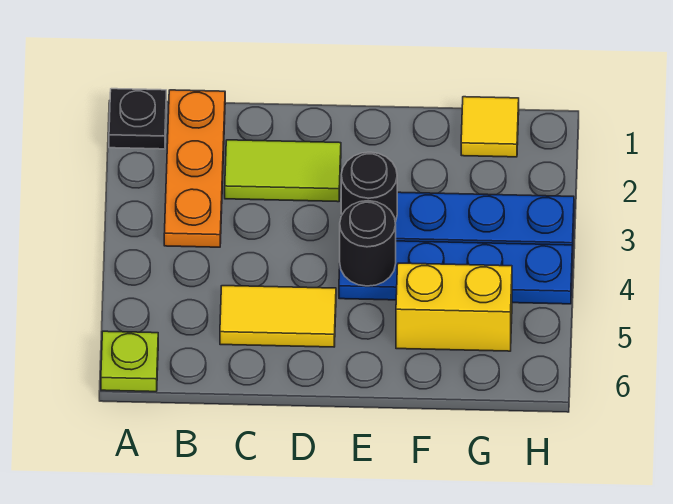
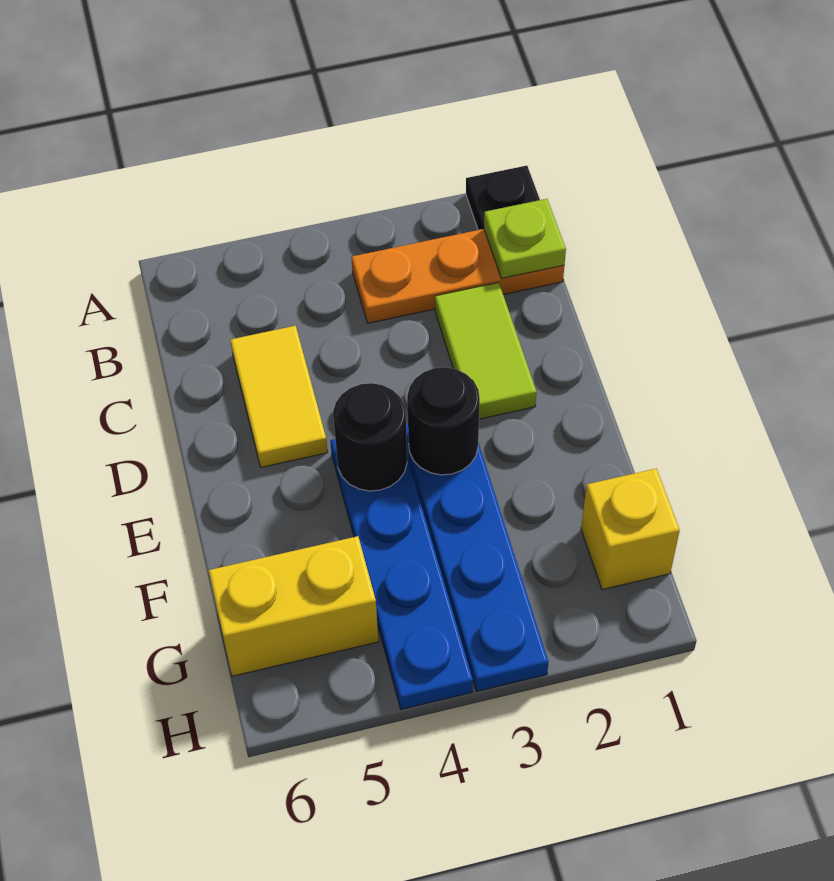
lime 1x1 plate [101,331,158,392] -> lime 1x1 plate moved to [484,199,566,279]
yellow 1x2 brick [396,263,512,351] -> yellow 1x2 brick turned to [209,536,379,676]
yellow 1x1 tile [461,97,519,157] -> yellow 1x1 brick [581,469,680,590]

